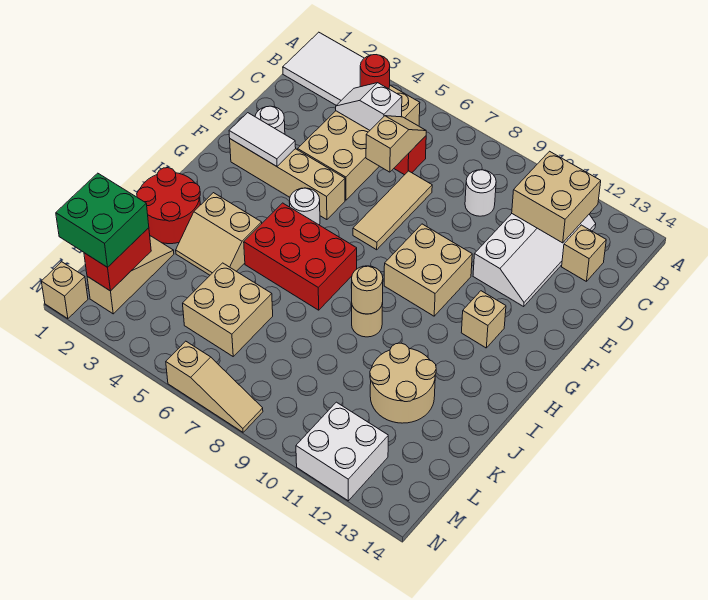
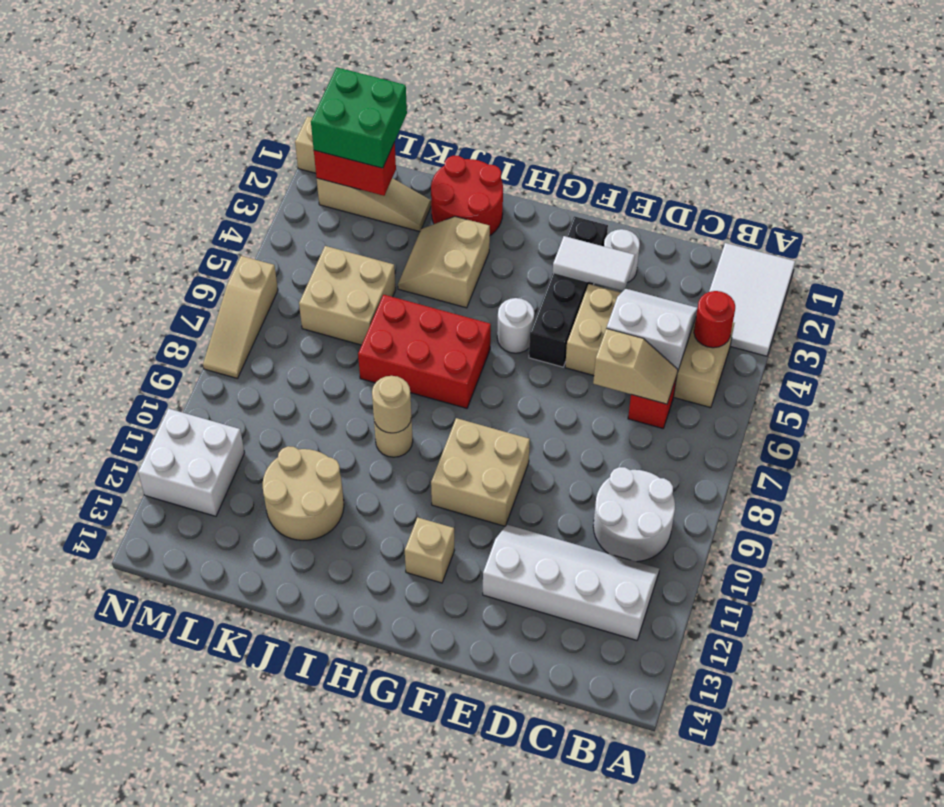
white 2x4 slope [473,214,596,307] -> white 2x4 slope turned to [483,525,659,640]
tan 2x2 brick [512,151,601,243] -> none
white 1x2 slope [336,83,402,130] -> white 2x2 slope [607,289,697,370]
white 1x1 round brick [465,170,496,216] -> white 2x2 round brick [593,467,675,562]
tan 1x1 brick [562,225,606,282] -> none
tan 1x3 tile [353,171,432,250] -> none
tan 1x4 brick [230,139,345,220] -> black 1x4 brick [529,216,608,367]
white 1x2 tile [229,113,296,166] -> white 1x2 tile turned to [553,236,635,291]
red 2x3 brick [244,203,357,310] -> red 2x3 brick turned to [358,295,491,408]

